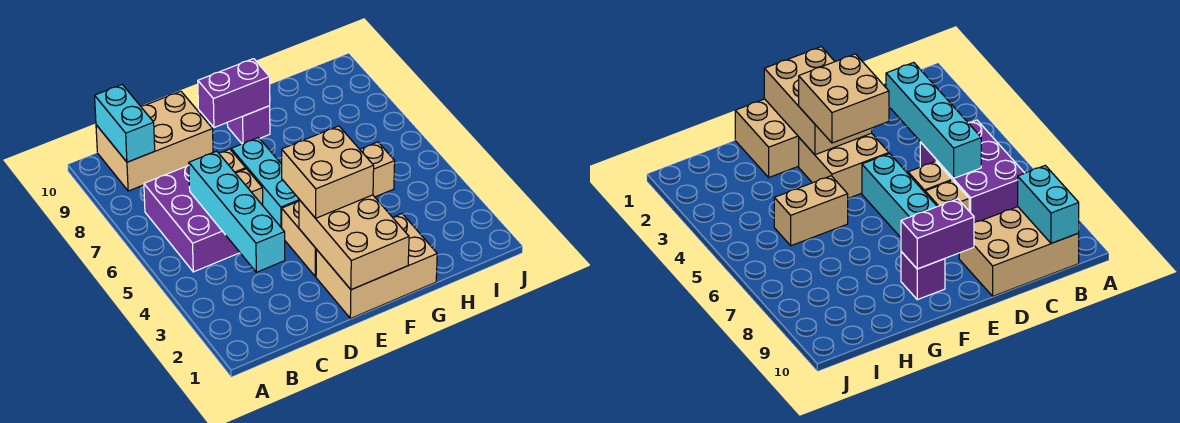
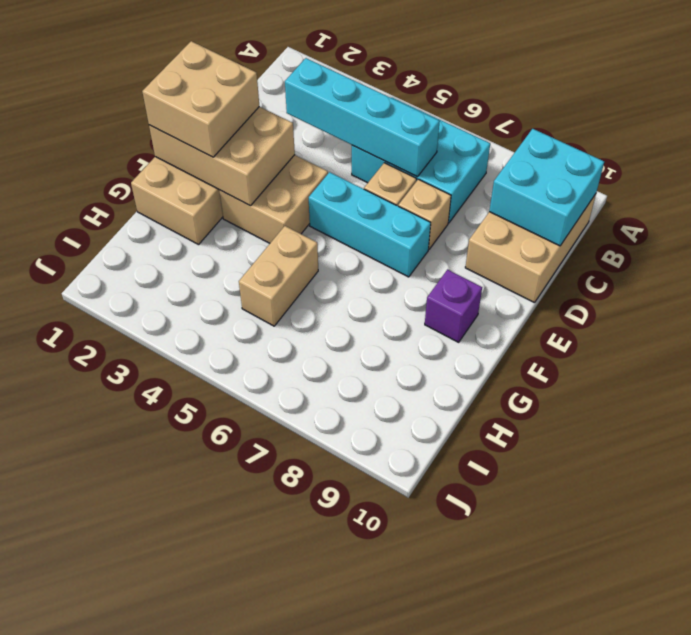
purple 2x3 brick [144,165,240,272] -> cyan 2x3 brick [352,97,490,223]
cyan 1x2 brick [95,85,155,162] -> cyan 2x2 brick [489,129,604,246]
tan 2x2 brick [282,126,374,218] -> tan 2x2 brick moved to [142,41,259,157]
purple 1x2 brick [198,59,270,127] -> none

